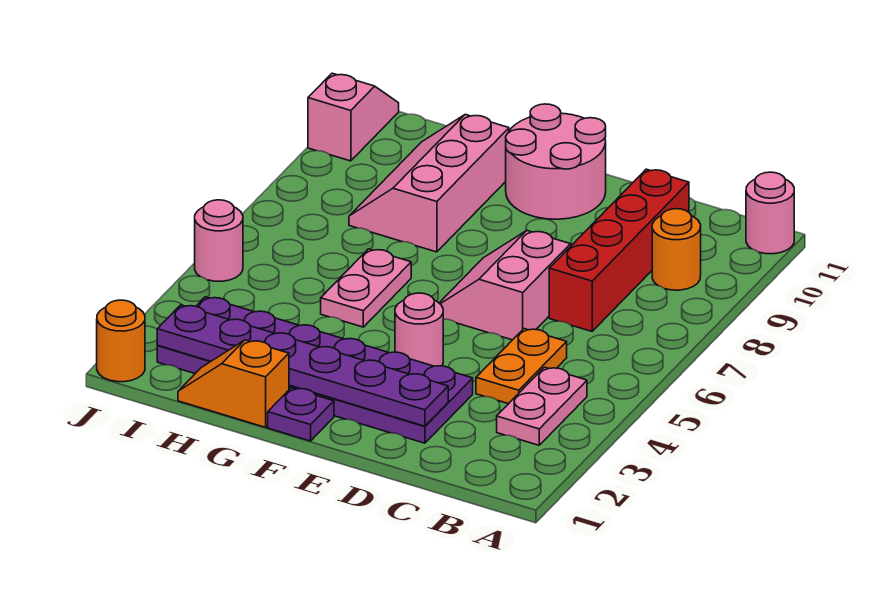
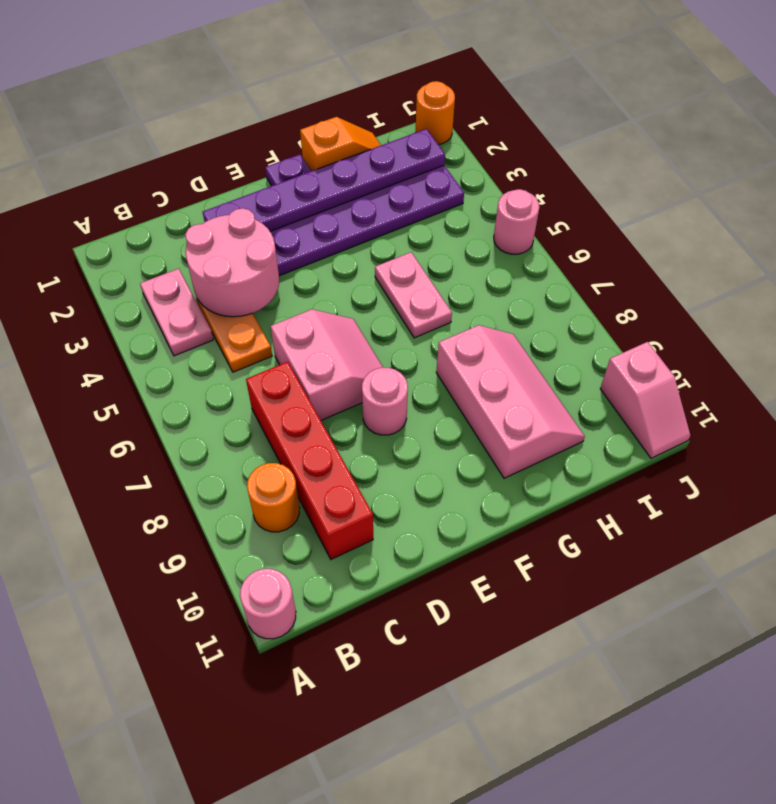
pink 1x1 round brick [395,293,443,366] -> pink 1x1 round brick moved to [362,368,408,435]
pink 2x2 round brick [506,104,606,219] -> pink 2x2 round brick moved to [185,208,279,317]

